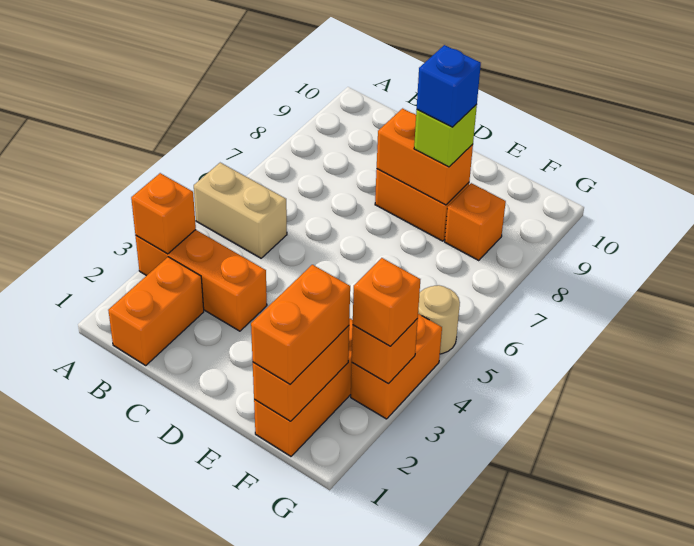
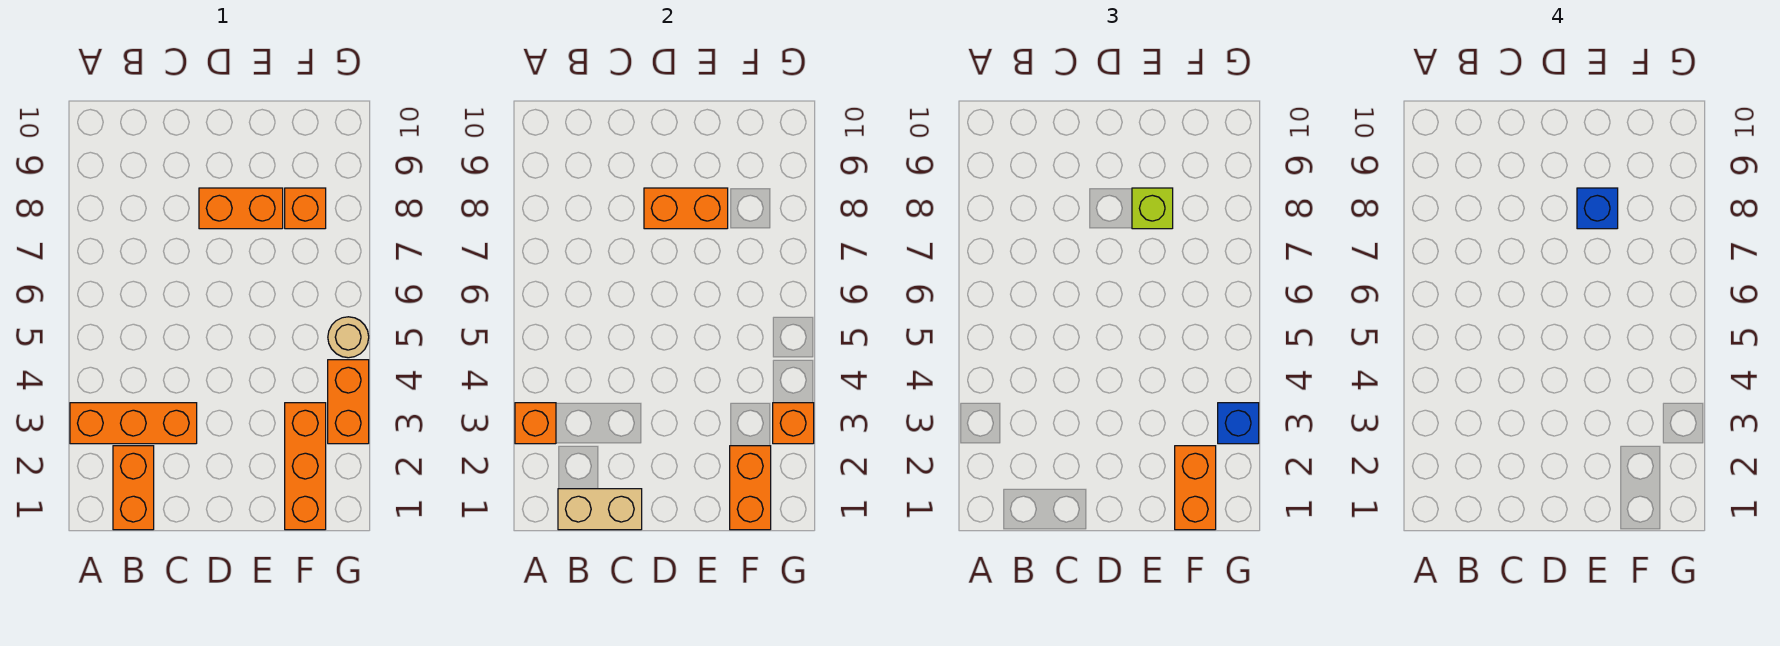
tan 1x2 brick [194,163,287,258] -> tan 1x2 brick moved to [558,489,642,530]
orange 1x1 brick [353,258,420,346] -> blue 1x1 brick [1218,403,1259,444]

